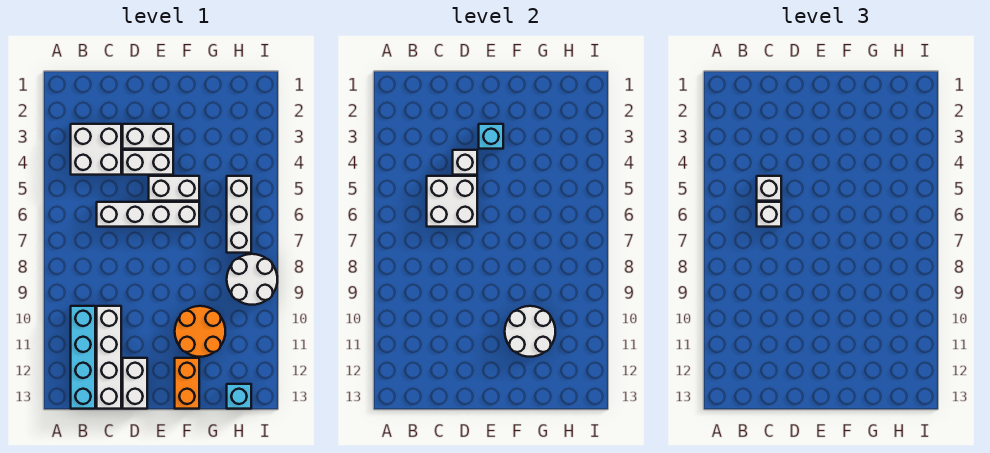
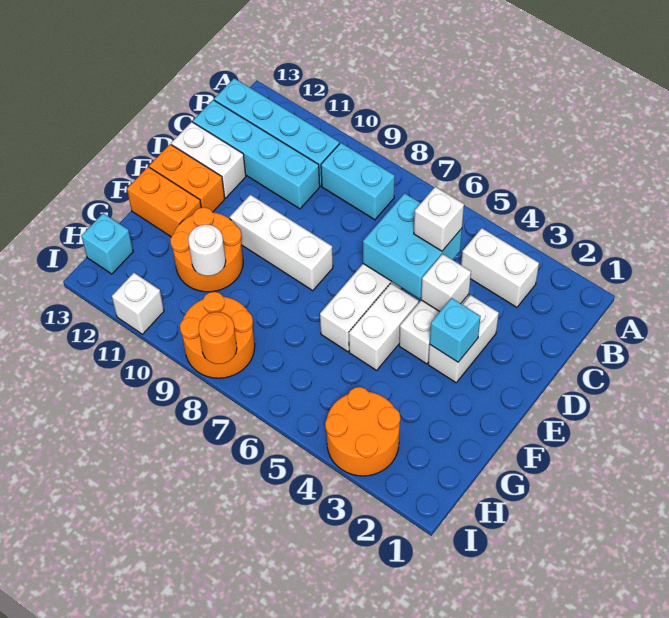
white 2x2 brick [71,124,121,175] -> white 1x2 brick [461,228,539,307]
none -> cyan 1x2 brick [321,143,395,220]
white 2x2 brick [427,176,477,227] -> cyan 2x2 brick [363,193,462,299]
white 1x1 brick [757,202,781,227] -> white 1x1 brick moved to [112,273,164,334]
white 1x4 brick [97,306,121,409] -> cyan 1x4 brick [193,100,320,209]
none -> orange 1x2 brick [149,144,225,212]
white 2x2 round brick [505,306,555,357] -> white 1x1 round brick [188,224,226,276]
none -> orange 2x2 round brick [325,387,400,476]
white 1x3 brick [227,176,251,253] -> white 1x3 brick moved to [230,195,333,291]
white 2x2 round brick [227,254,277,305] -> orange 2x2 round brick [180,292,255,378]
none -> orange 1x1 round brick [198,312,237,364]

